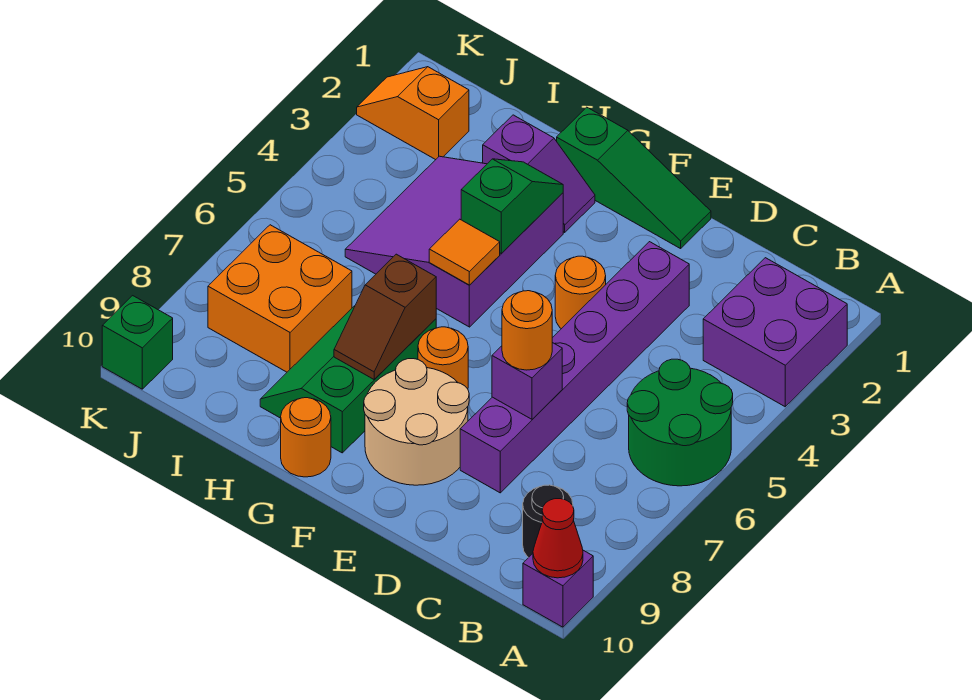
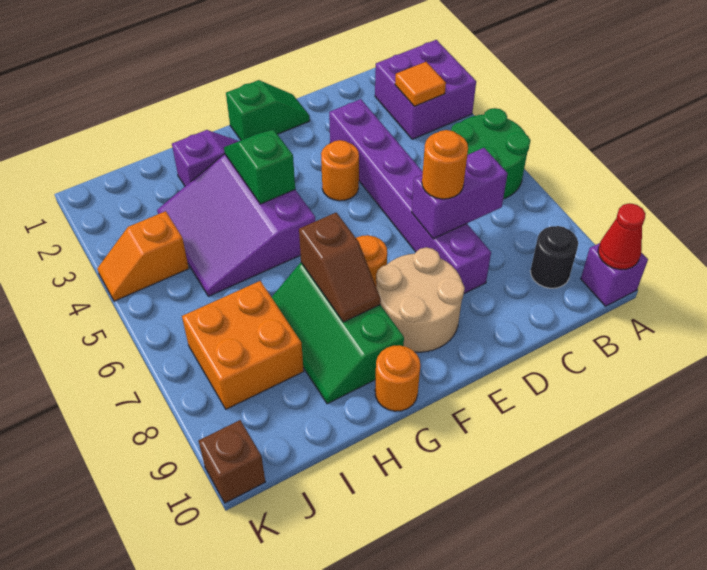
purple 1x1 brick [492,343,562,419] -> purple 1x2 brick [412,148,508,239]
green 1x3 slope [557,107,711,249] -> green 1x2 slope [226,80,310,140]
orange 1x1 tile [429,219,500,285] -> orange 1x1 tile moved to [395,62,446,106]
orange 1x2 slope [357,67,469,160] -> orange 1x2 slope moved to [97,211,189,301]
green 1x1 brick [102,296,173,389] -> brown 1x1 brick [199,420,265,503]

